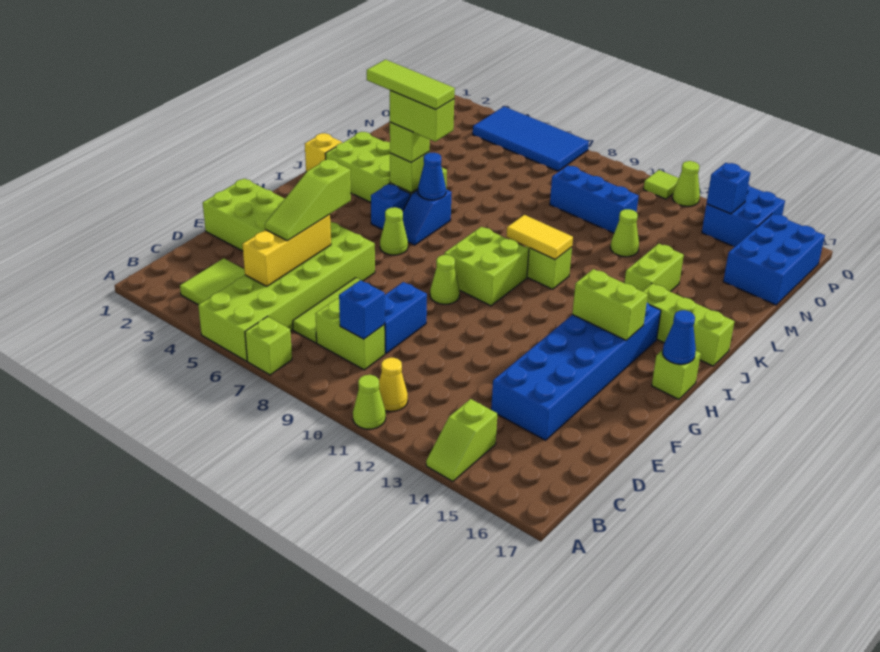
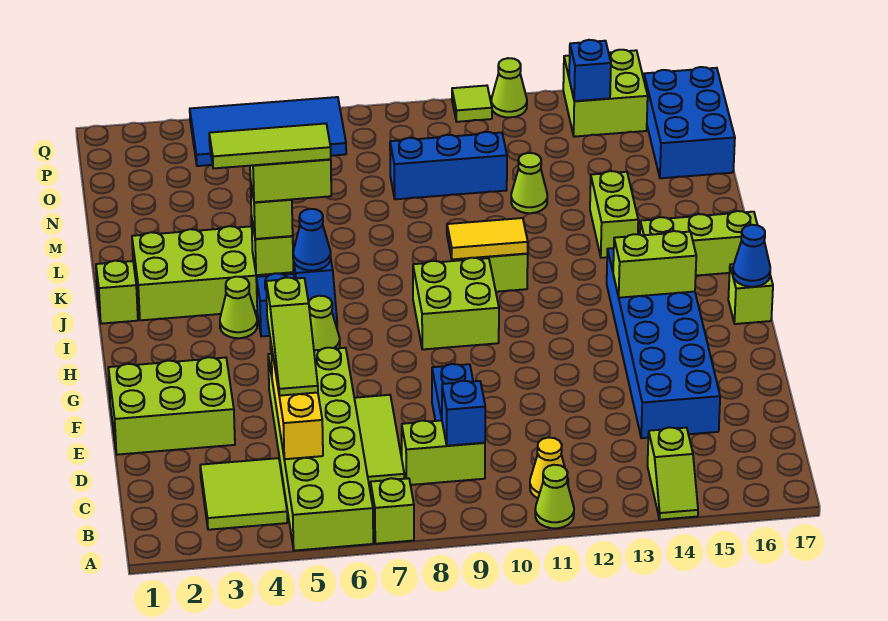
lime 1x1 cone [430,255,460,304] -> lime 1x1 cone moved to [220,277,257,338]
yellow 1x1 brick [305,133,342,172] -> lime 1x1 brick [96,261,138,324]
blue 2x2 brick [702,184,785,246] -> lime 2x2 brick [563,50,648,137]

